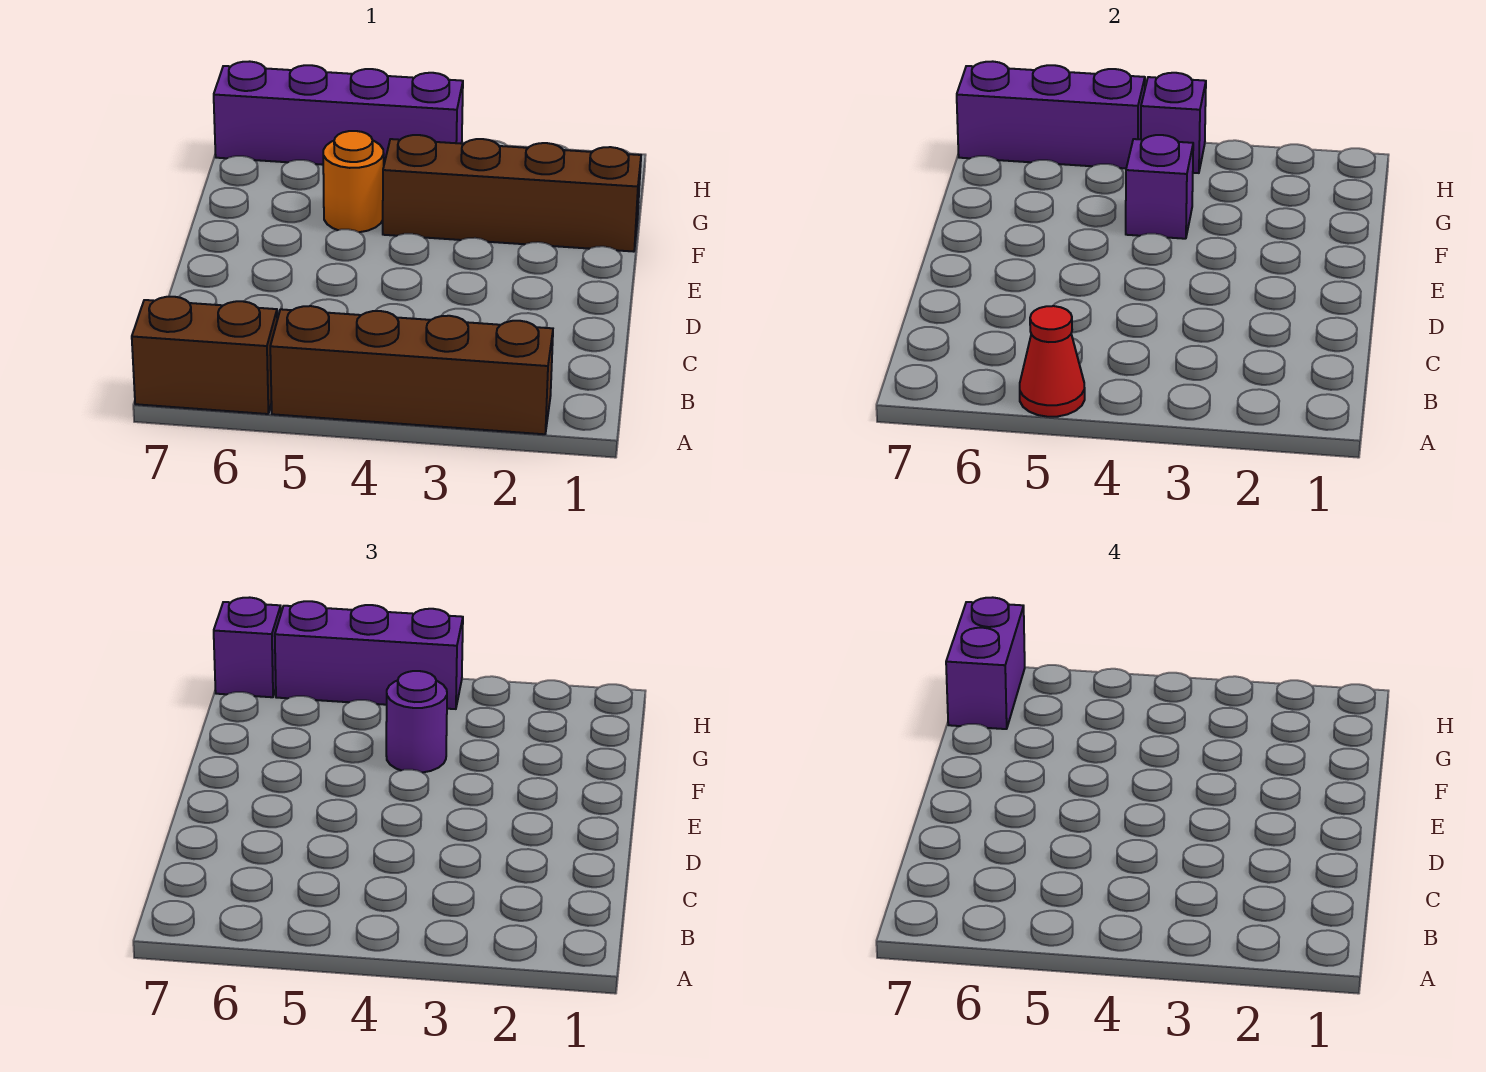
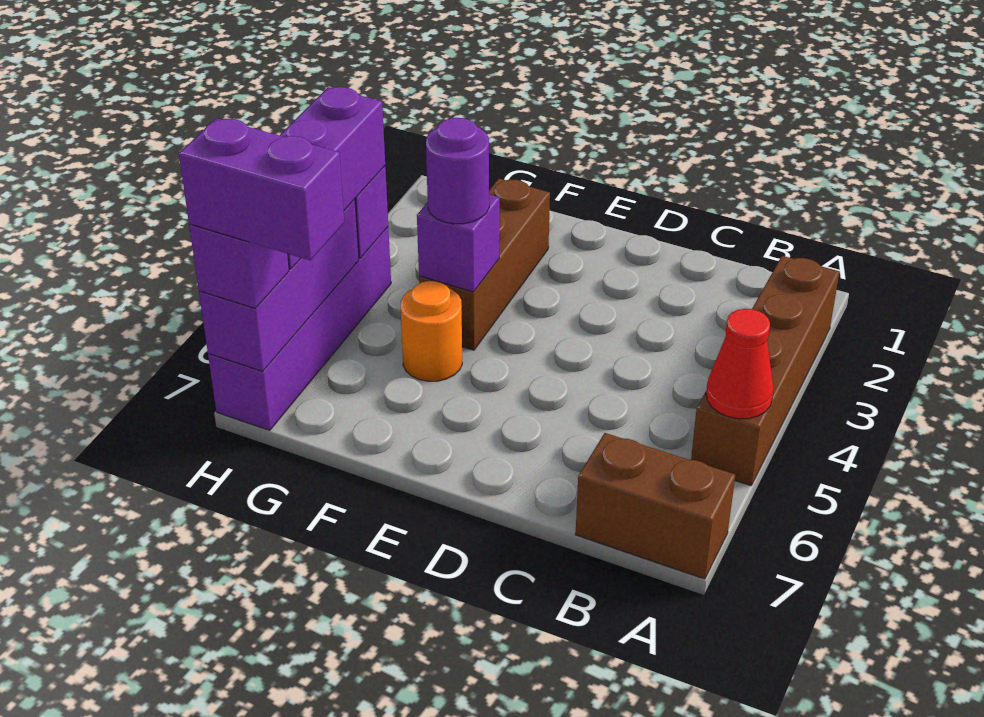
brown 1x2 brick [132,297,277,414] -> brown 1x2 brick turned to [575,433,735,579]
brown 1x4 brick [383,135,641,252] -> brown 1x3 brick [419,178,550,350]

